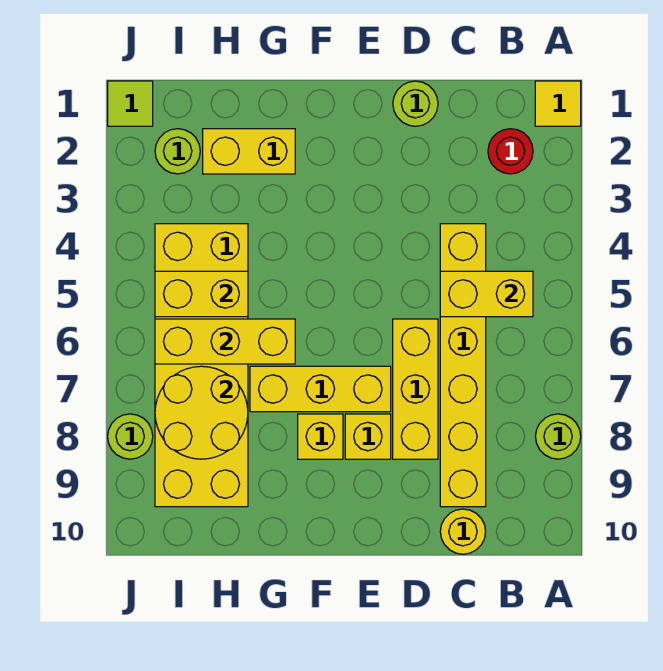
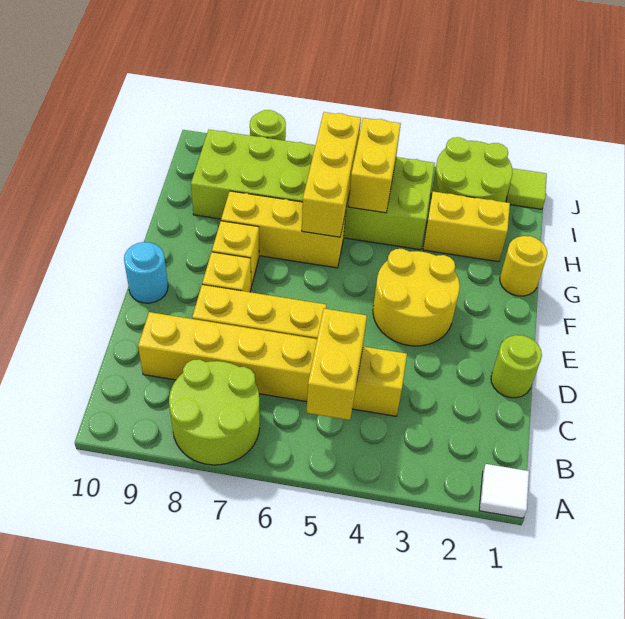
yellow 1x1 tile [535,81,581,126] -> white 1x1 tile [479,464,529,518]
lime 1x1 round brick [535,414,581,459] -> lime 2x2 round brick [169,359,260,465]
red 1x1 round brick [488,129,533,174] -> none
yellow 1x1 round brick [440,509,486,554] -> yellow 1x1 round brick moved to [500,236,547,296]
yellow 1x3 brick [250,366,391,412] -> yellow 1x3 brick turned to [221,191,346,268]
none -> cyan 1x1 round brick [124,242,168,303]
yellow 1x2 brick [203,129,295,174] -> yellow 1x2 brick turned to [423,192,510,262]
yellow 2x6 brick [155,224,248,507] -> lime 2x6 brick [191,130,435,250]
yellow 2x2 round brick [155,366,248,459] -> yellow 2x2 round brick moved to [373,249,460,346]
lime 1x1 round brick [155,129,200,174] -> lime 2x2 round brick [431,137,513,202]

